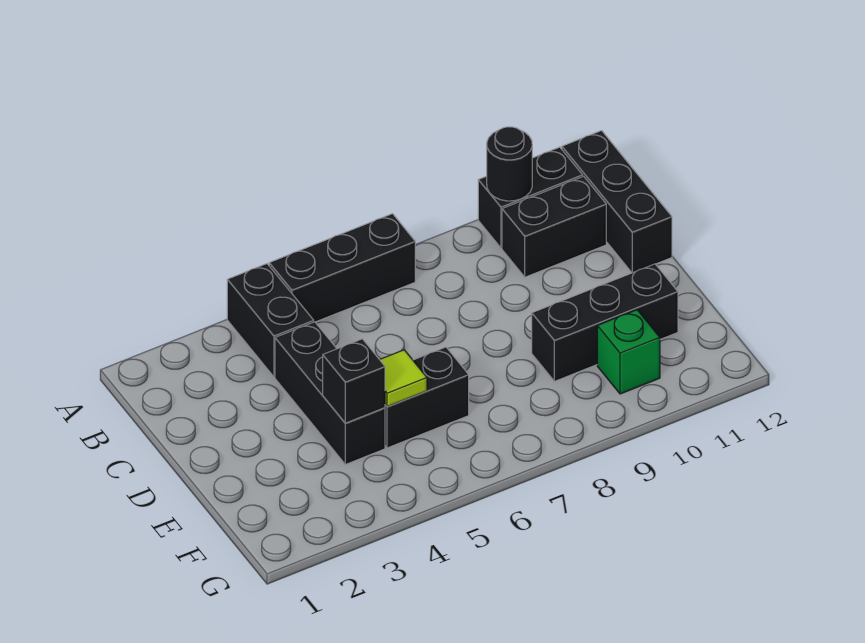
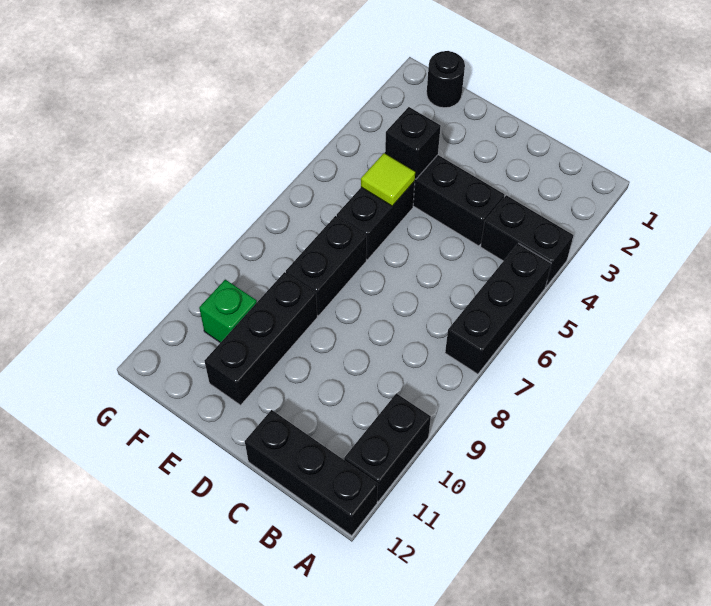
black 1x1 round brick [487,127,532,201] -> black 1x1 round brick moved to [427,51,465,108]
black 1x2 brick [502,176,606,277] -> black 1x2 brick moved to [286,216,367,316]

